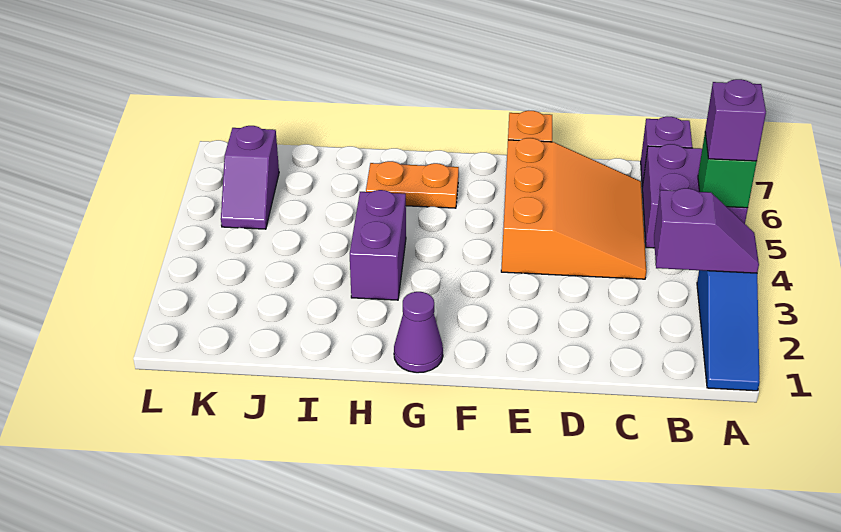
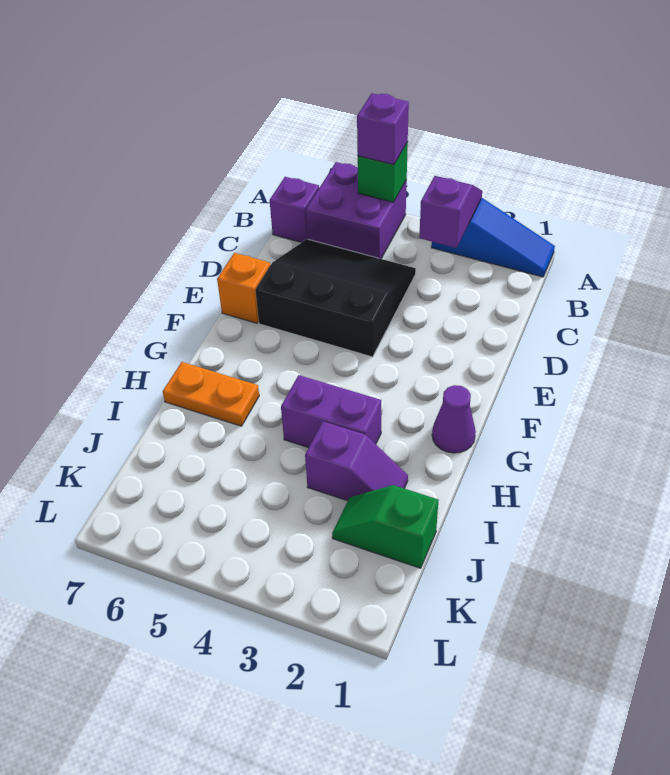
orange 3x3 slope [501,138,646,279] -> black 3x3 slope [255,239,416,357]
orange 1x2 plate [366,161,459,208] -> orange 1x2 plate turned to [163,362,259,426]
none -> green 1x2 slope [332,485,439,568]
purple 1x2 slope [221,126,279,229] -> purple 1x2 slope moved to [305,421,408,501]

